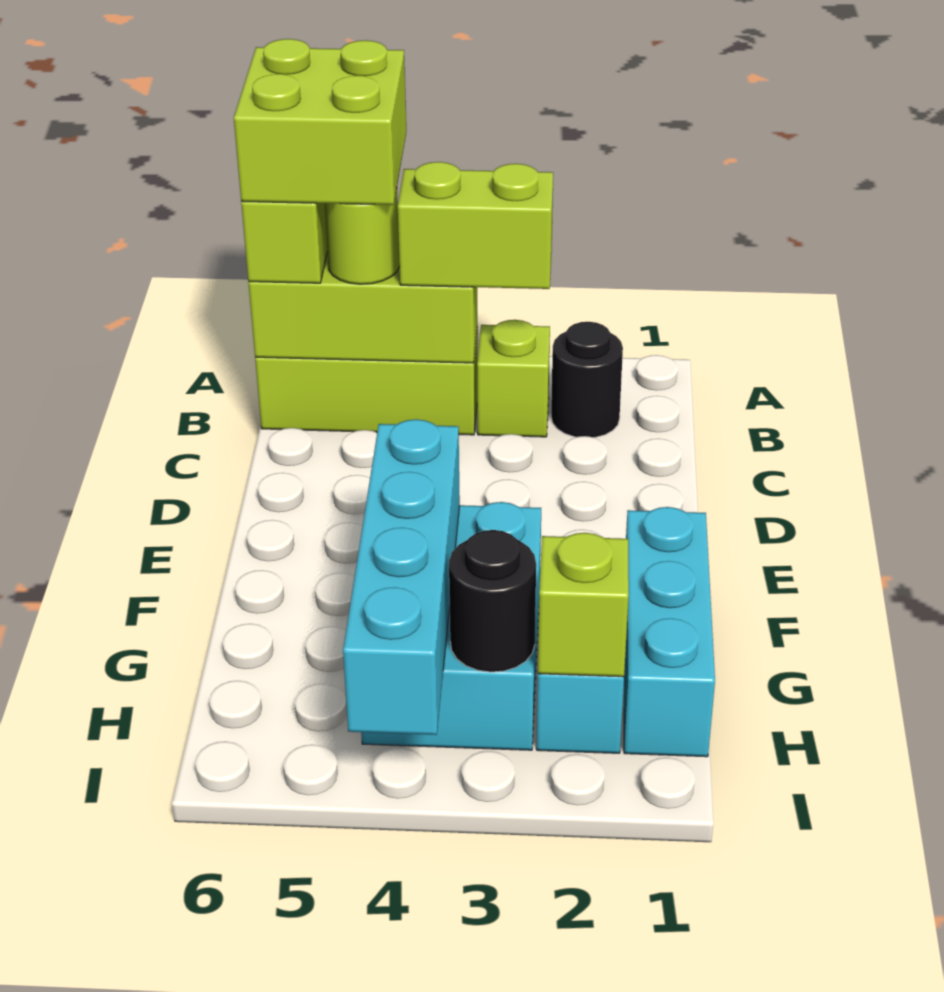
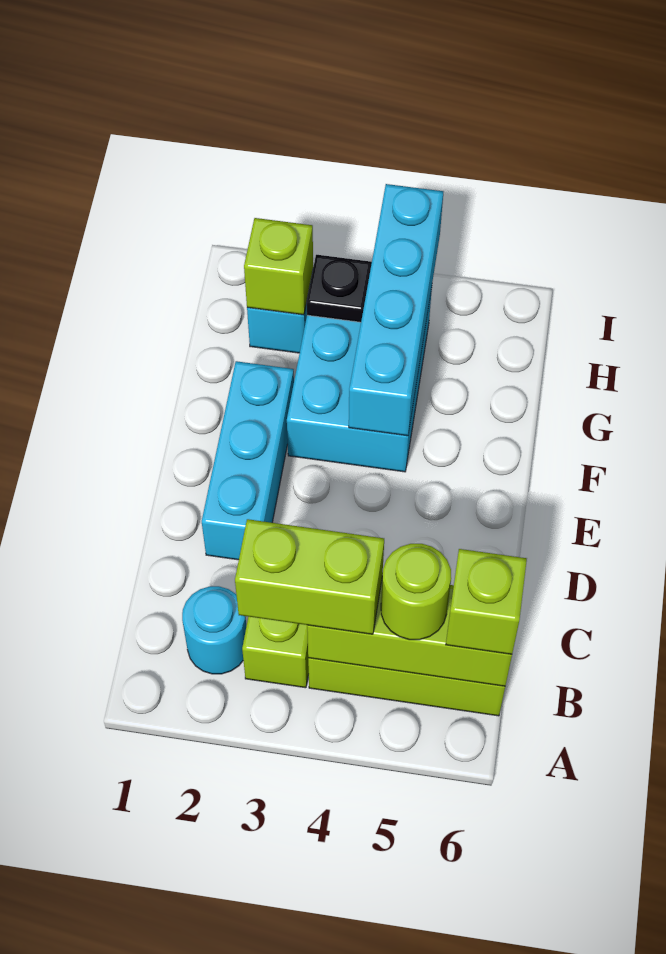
lime 2x2 brick [234,39,406,205] -> none
black 1x1 round brick [551,322,623,437] -> cyan 1x1 round brick [182,586,246,674]
cyan 1x3 brick [624,507,715,757] -> cyan 1x3 brick moved to [202,361,294,560]
black 1x1 round brick [449,530,536,672] -> black 1x1 plate [306,255,372,322]

